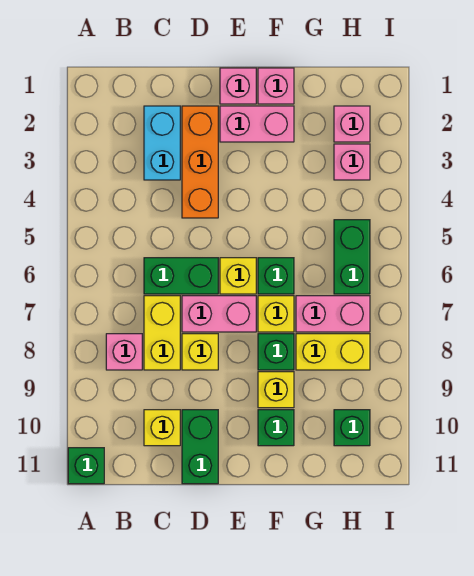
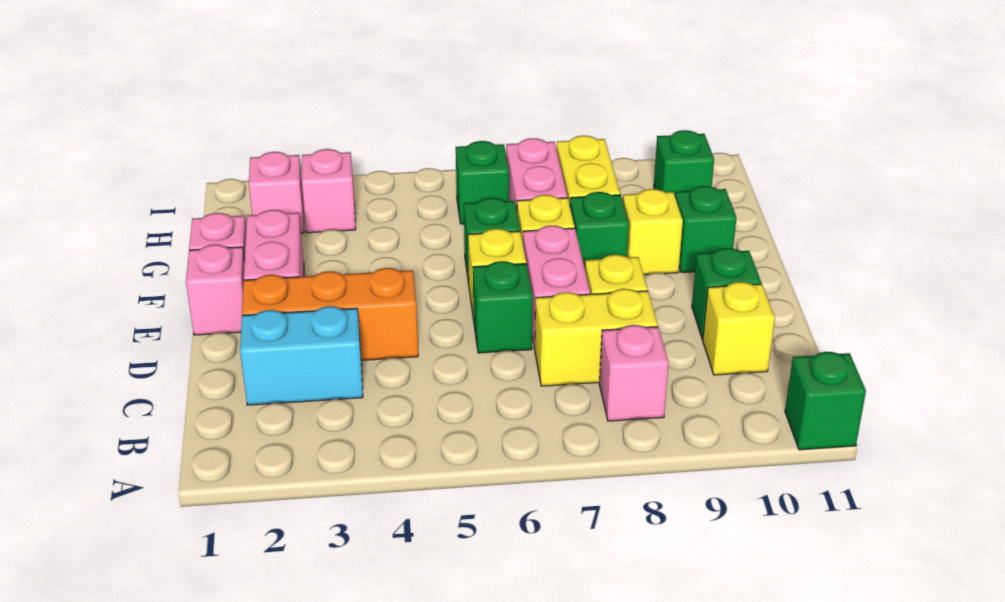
green 1x2 brick [144,258,218,294] -> green 1x1 brick [473,261,533,353]
green 1x2 brick [182,410,218,484] -> green 1x1 brick [692,248,761,339]
green 1x2 brick [334,220,370,294] -> green 1x1 brick [456,141,509,224]

